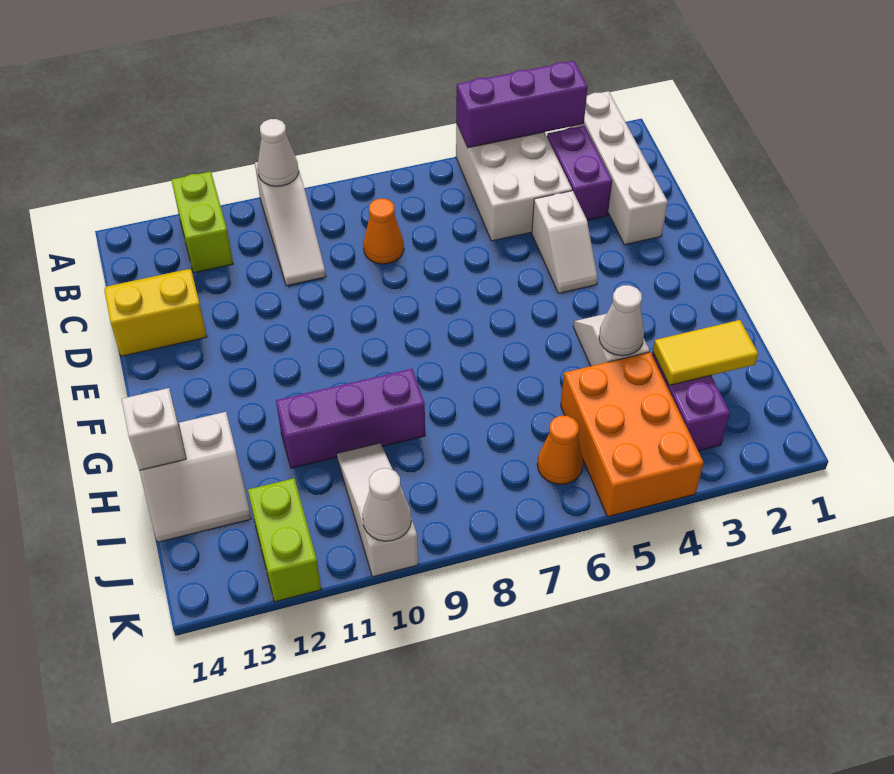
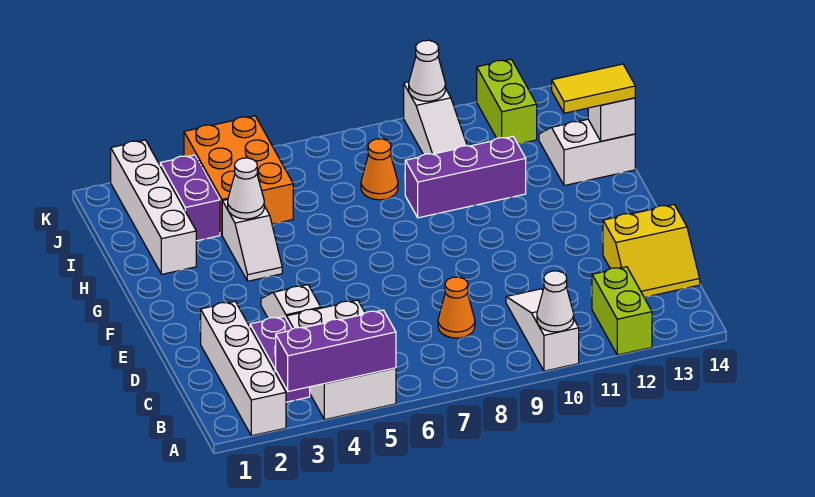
none -> white 1x4 brick [111,140,196,274]
yellow 1x2 tile [653,320,758,385] -> yellow 1x2 tile moved to [552,64,635,113]
orange 1x1 cone [537,416,583,484] -> orange 1x1 cone moved to [361,139,398,200]

